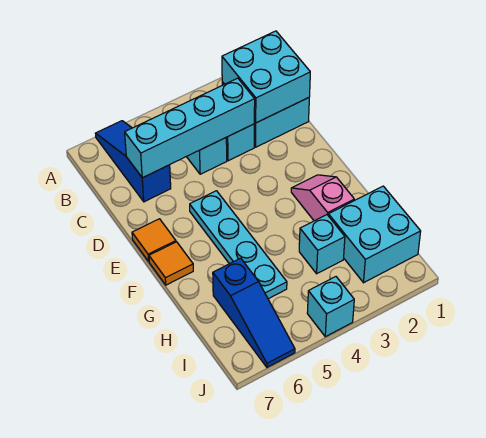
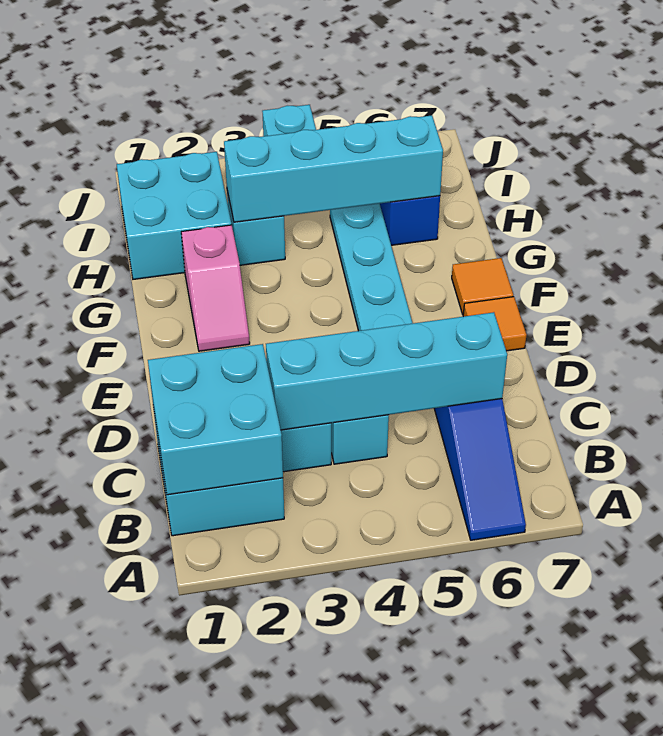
none -> cyan 1x4 brick [224,115,443,222]

